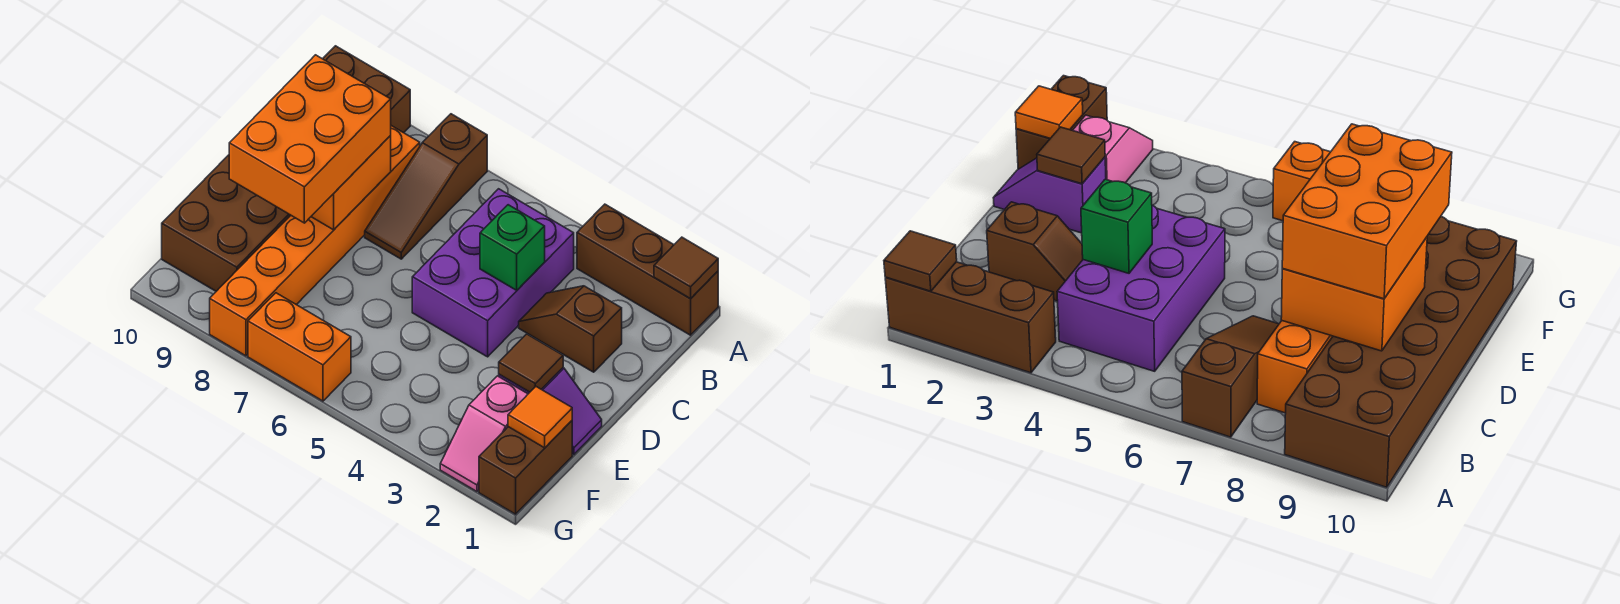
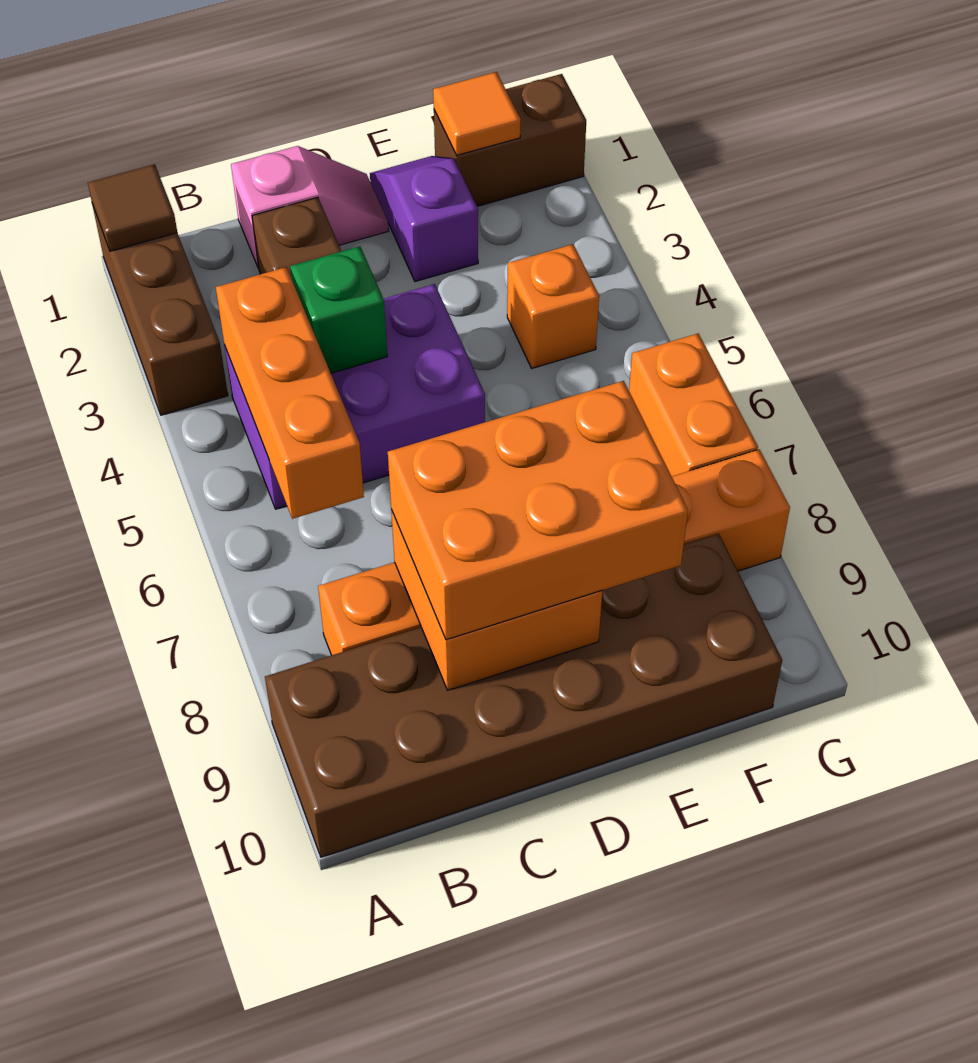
brown 1x3 slope [365,114,487,259] -> none
none -> orange 1x3 brick [216,267,364,519]
brown 1x1 tile [499,334,563,392] -> none
pink 1x2 slope [440,376,528,492] -> pink 1x2 slope moved to [231,146,388,268]
none -> orange 1x1 brick [507,244,599,368]

